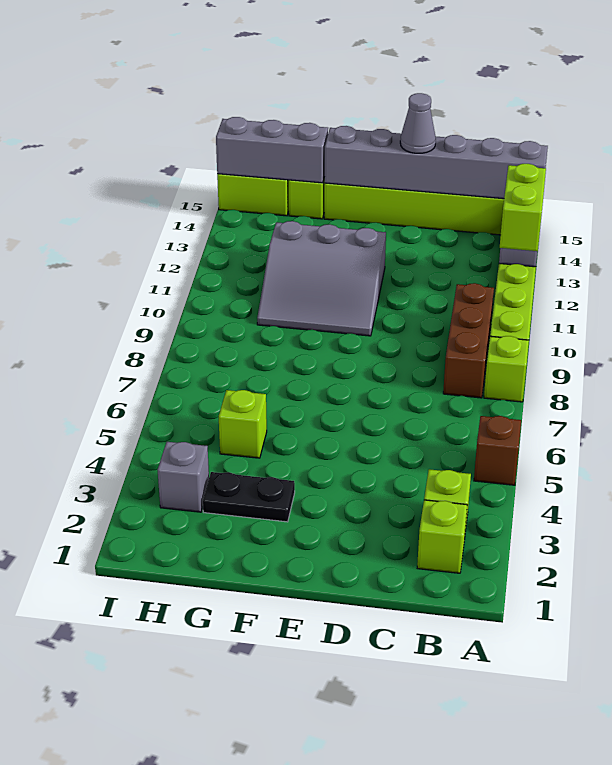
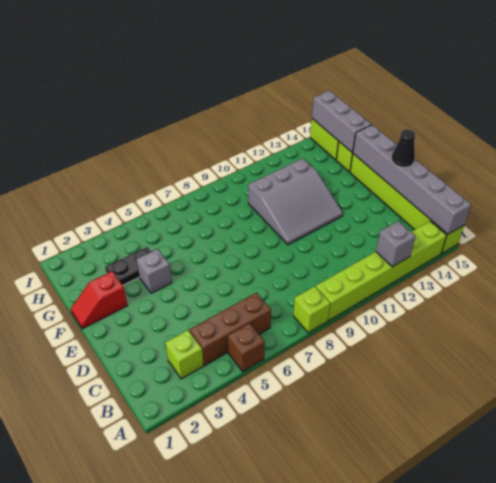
lime 1x2 brick [500,164,546,251] -> none
lime 1x1 brick [417,500,467,573] -> none
brown 1x3 brick [443,283,494,398] -> brown 1x3 brick moved to [189,293,271,365]
grey 1x1 cone [400,93,436,153] -> black 1x1 cone [391,129,416,167]
grey 3x3 slope [257,221,386,336] -> grey 3x3 slope turned to [248,158,343,245]
none -> red 1x2 slope [71,271,128,329]
black 1x2 plate [203,472,295,522] -> black 1x2 plate turned to [105,247,151,285]
lime 1x1 brick [219,390,267,458] -> none
grey 1x1 brick [157,442,209,512] -> grey 1x1 brick moved to [136,249,172,293]

